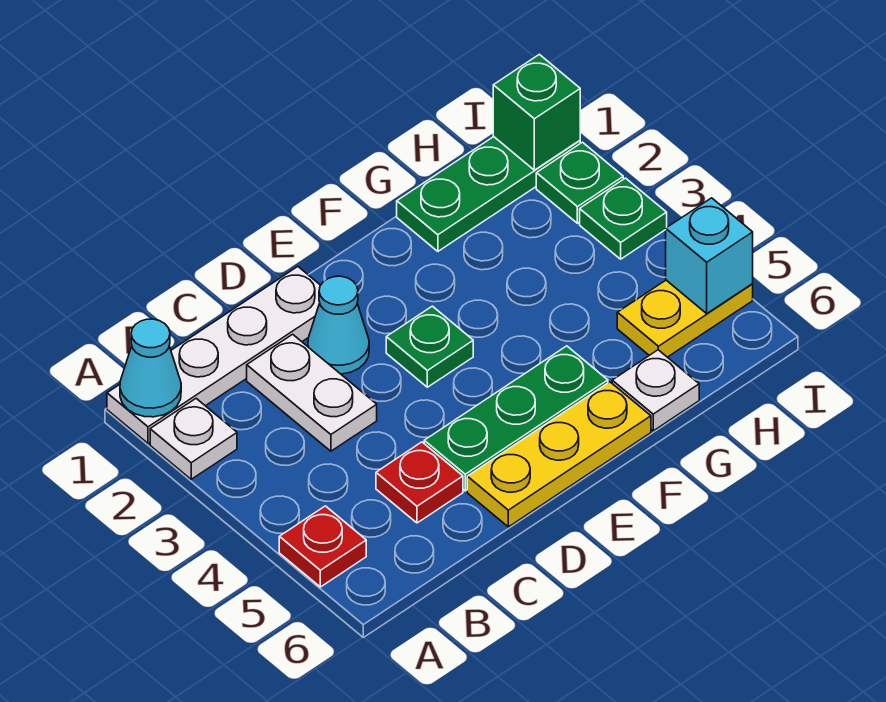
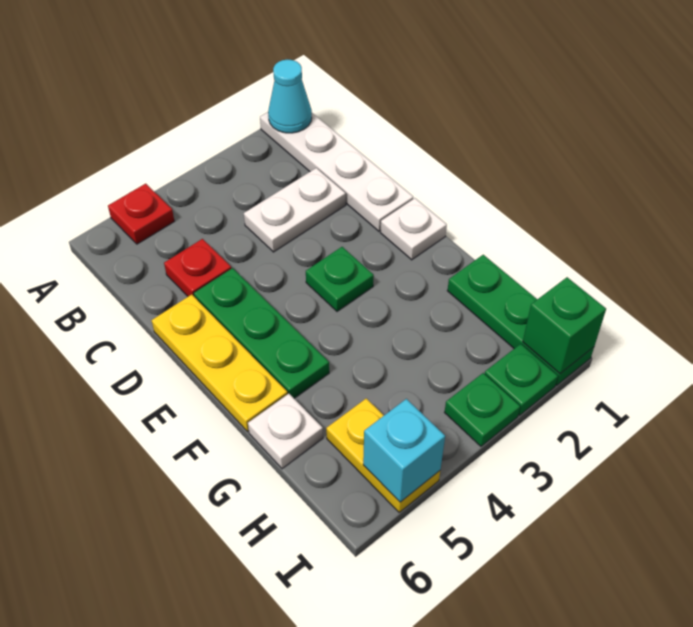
white 1x1 plate [150,399,237,479] -> white 1x1 plate moved to [380,198,447,260]
cyan 1x1 cone [308,276,369,374] -> none

